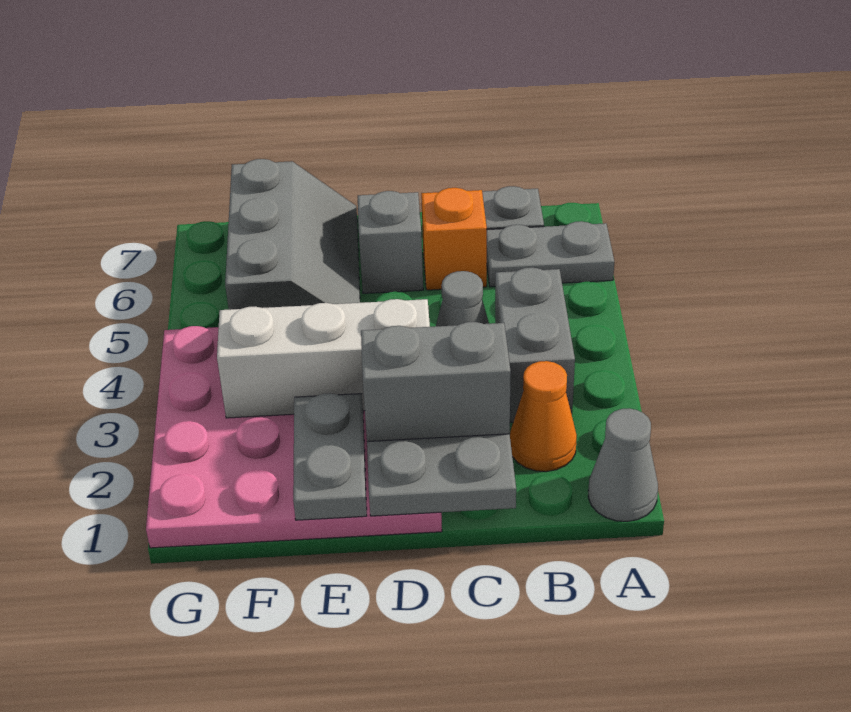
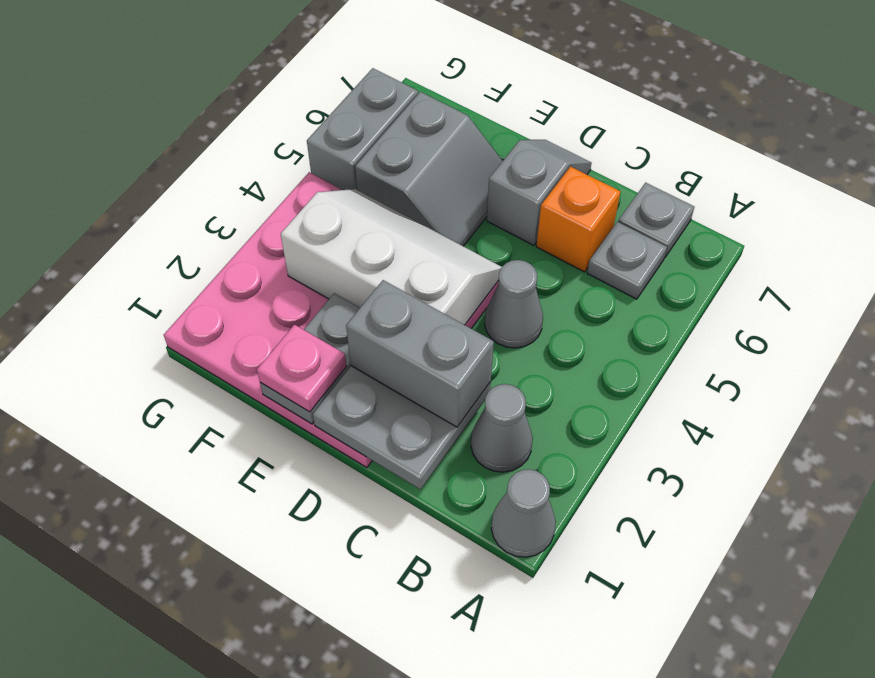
grey 1x2 plate [487,221,614,287] -> grey 1x1 plate [587,222,667,299]
orange 1x1 cone [510,361,577,472] -> grey 1x1 cone [471,384,533,472]
grey 1x2 brick [495,267,575,422] -> grey 1x2 brick moved to [307,68,418,190]
none -> pink 1x1 plate [257,325,346,412]
grey 2x3 slope [225,159,360,310] -> grey 2x2 slope [355,92,502,246]

